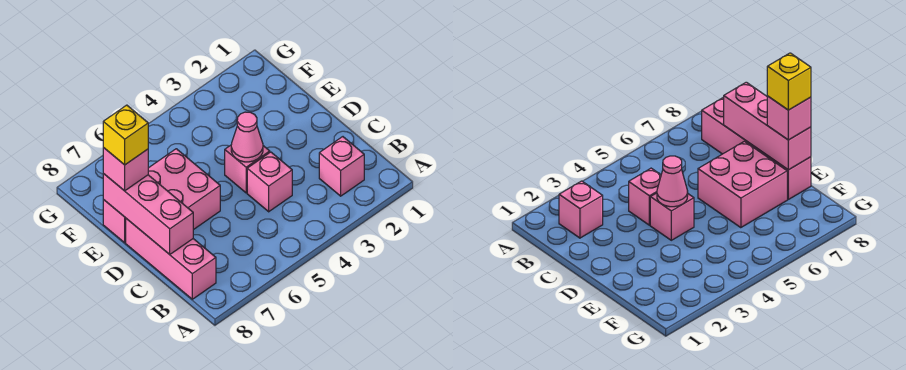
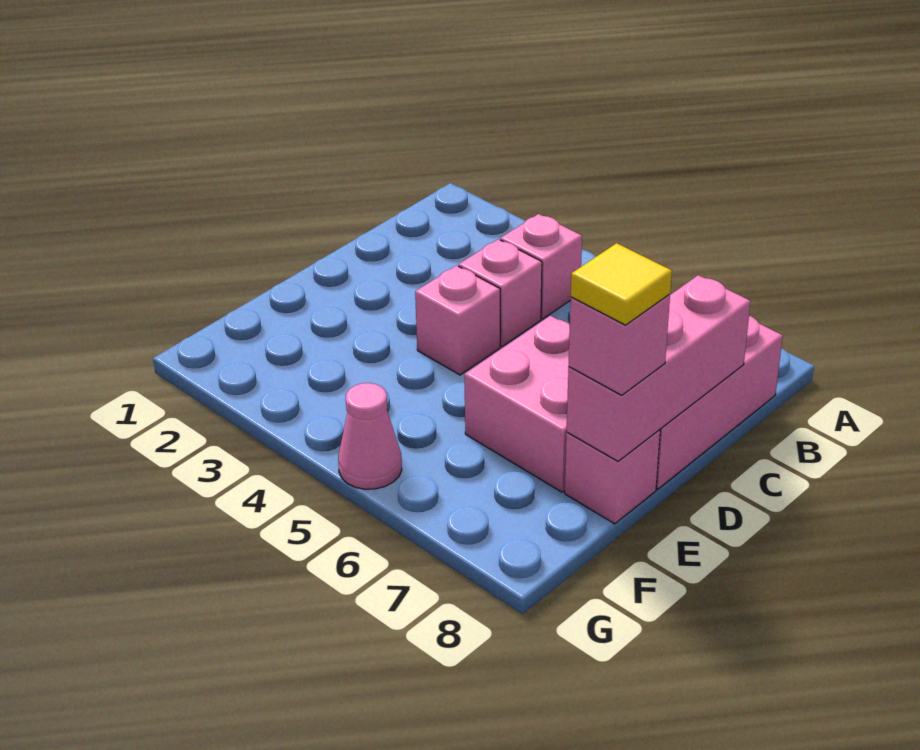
pink 1x1 brick [319,137,364,196] -> pink 1x1 brick moved to [500,214,582,319]
pink 1x1 cone [231,112,263,162] -> pink 1x1 cone moved to [338,383,402,489]
yellow 1x1 brick [103,105,148,165] -> yellow 1x1 tile [571,243,672,325]

